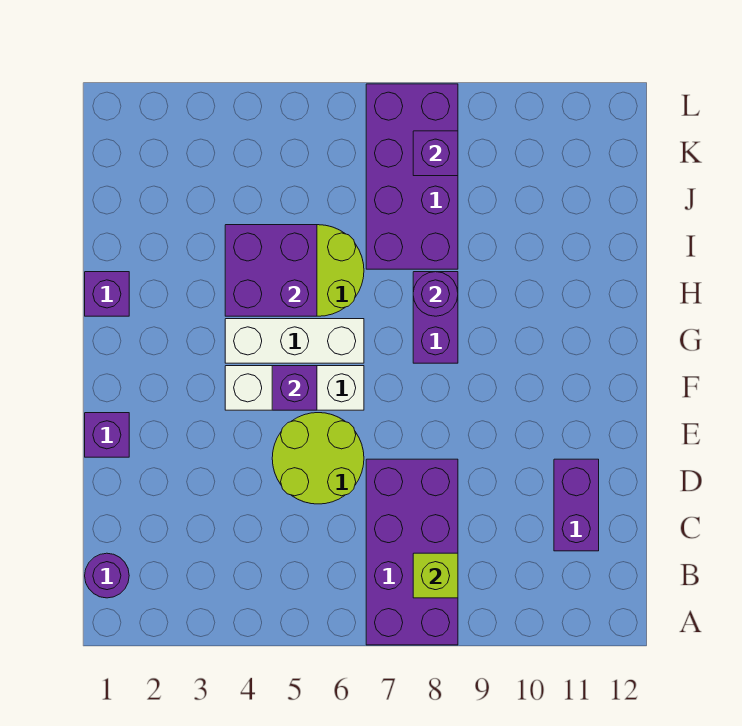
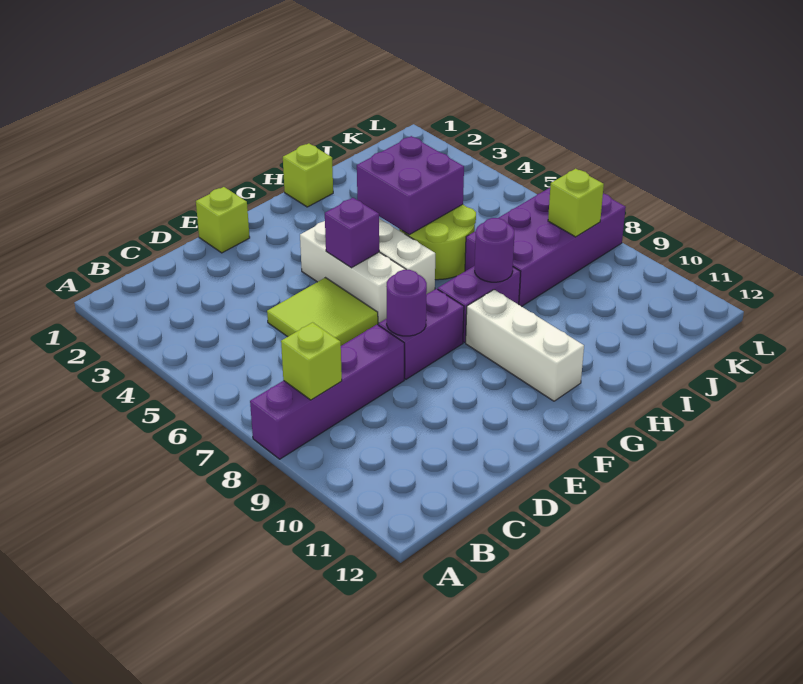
purple 2x4 brick [366,459,458,645] -> purple 1x4 brick [250,325,404,459]
purple 1x1 round brick [85,553,129,598] -> purple 1x1 round brick moved to [387,270,427,336]
purple 1x2 brick [554,459,599,551] -> purple 1x2 brick moved to [378,289,464,379]
lime 2x2 round brick [272,413,364,504] -> lime 2x2 tile [267,278,378,346]
purple 1x1 brick [85,413,129,457] -> lime 1x1 brick [196,187,250,253]
none -> white 1x3 brick [466,290,584,401]
purple 1x1 brick [85,272,129,316] -> lime 1x1 brick [283,143,333,207]
purple 1x1 brick [413,131,458,176] -> lime 1x1 brick [548,169,604,237]

